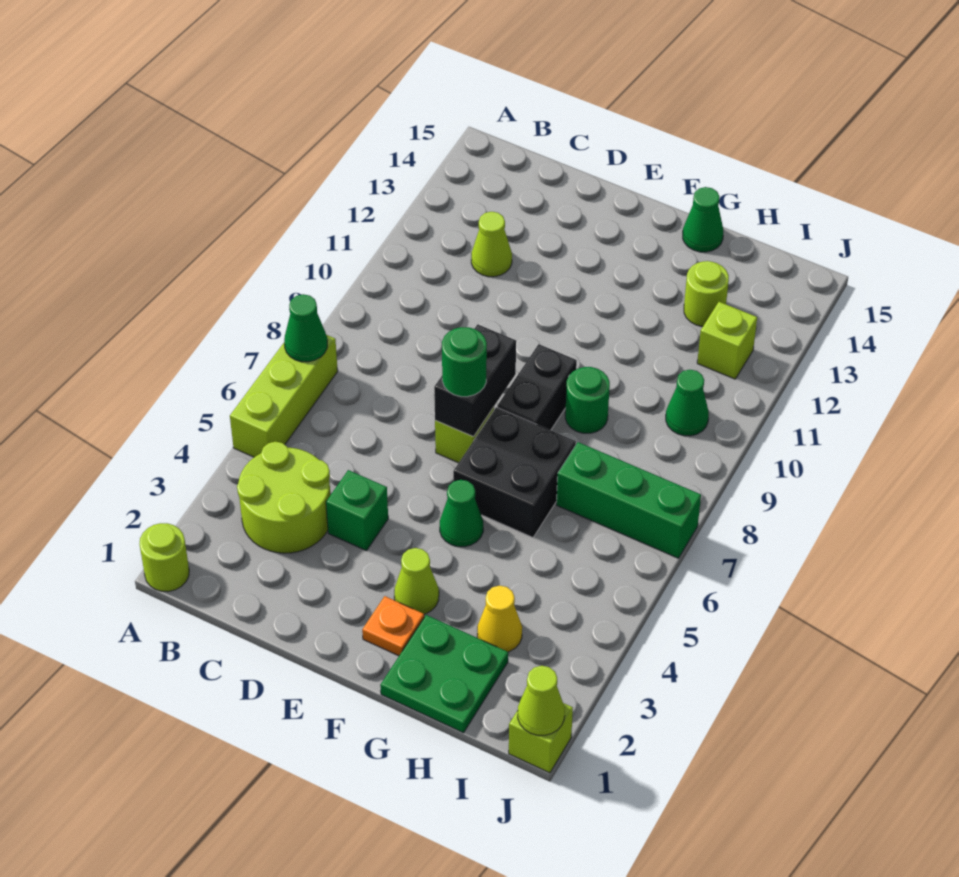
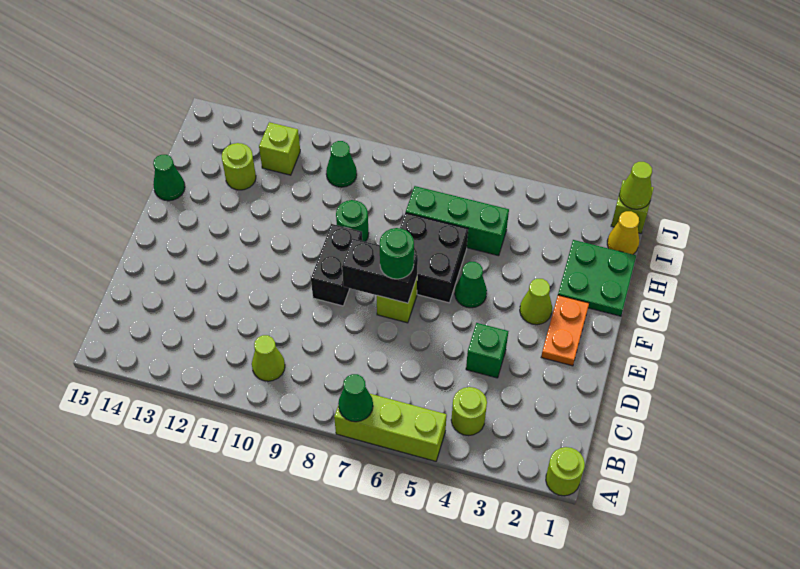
lime 2x2 round brick [237,442,330,553] -> lime 1x1 round brick [451,387,487,436]
lime 1x1 cone [471,212,512,277] -> lime 1x1 cone moved to [252,335,285,381]
orange 1x1 plate [362,596,424,656] -> orange 1x2 plate [541,295,589,366]
black 1x2 brick [497,344,577,430] -> black 1x2 brick turned to [311,224,362,306]
yellow 1x1 cone [477,586,522,652] -> yellow 1x1 cone moved to [607,211,639,254]
green 1x3 brick [556,442,701,558] -> green 1x3 brick turned to [406,186,509,256]

